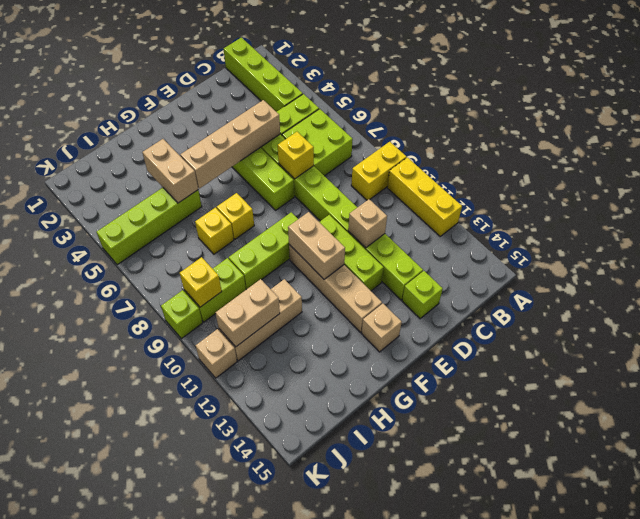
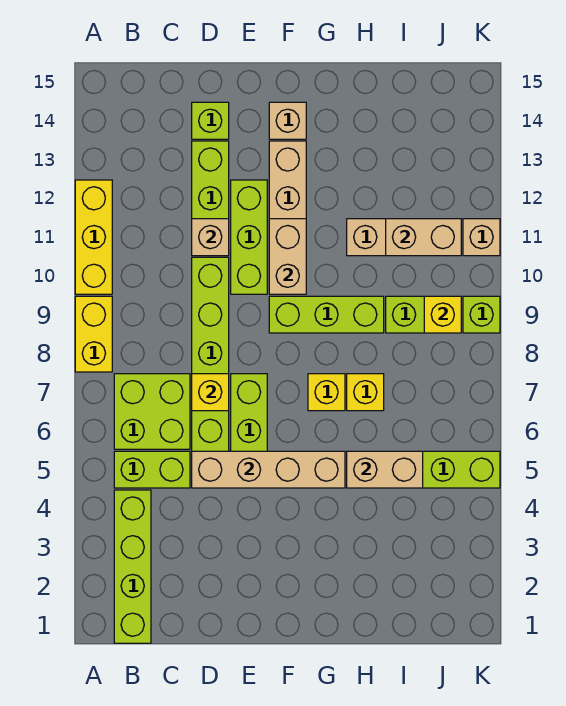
yellow 1x2 brick [351,142,407,200] -> yellow 1x2 brick turned to [75,296,112,372]
tan 1x2 brick [142,139,198,203] -> tan 1x2 brick turned to [347,451,423,488]

